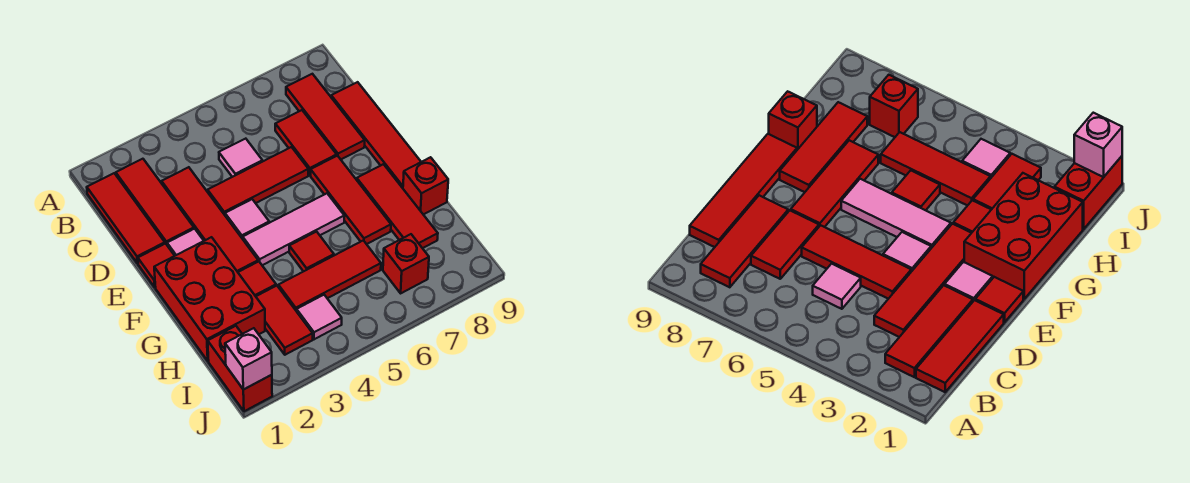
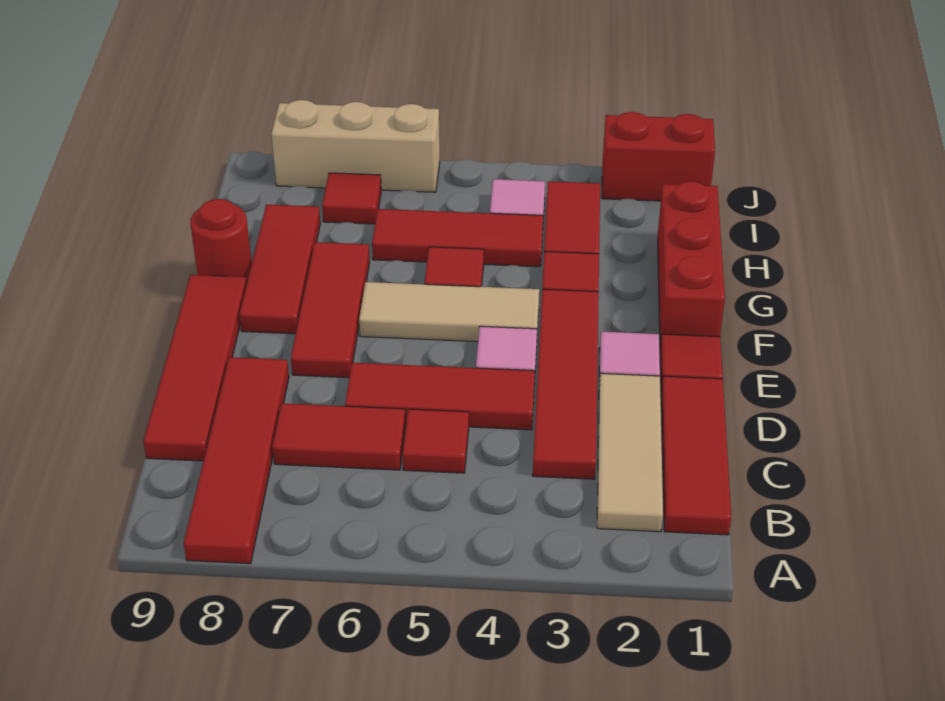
red 1x3 tile [116,159,194,245] -> tan 1x3 tile [597,373,663,532]
red 1x3 tile [286,74,365,159] -> red 1x4 tile [183,357,289,564]
pink 1x1 tile [219,139,262,177] -> red 1x1 tile [402,409,469,473]
red 1x2 tile [275,110,337,175] -> red 1x2 tile turned to [272,403,406,470]
red 2x3 brick [154,237,265,361] -> red 1x3 brick [658,181,725,348]
pink 1x3 tile [243,193,344,265] -> tan 1x3 tile [359,282,539,342]
red 1x1 brick [403,157,448,215] -> red 1x1 round brick [190,199,252,283]
red 1x2 brick [208,326,272,411] -> red 1x2 brick turned to [602,112,715,201]
red 1x1 brick [383,234,429,293] -> red 1x1 tile [322,173,381,224]
pink 1x1 brick [225,328,272,390] -> none
none -> tan 1x3 brick [271,100,440,192]

